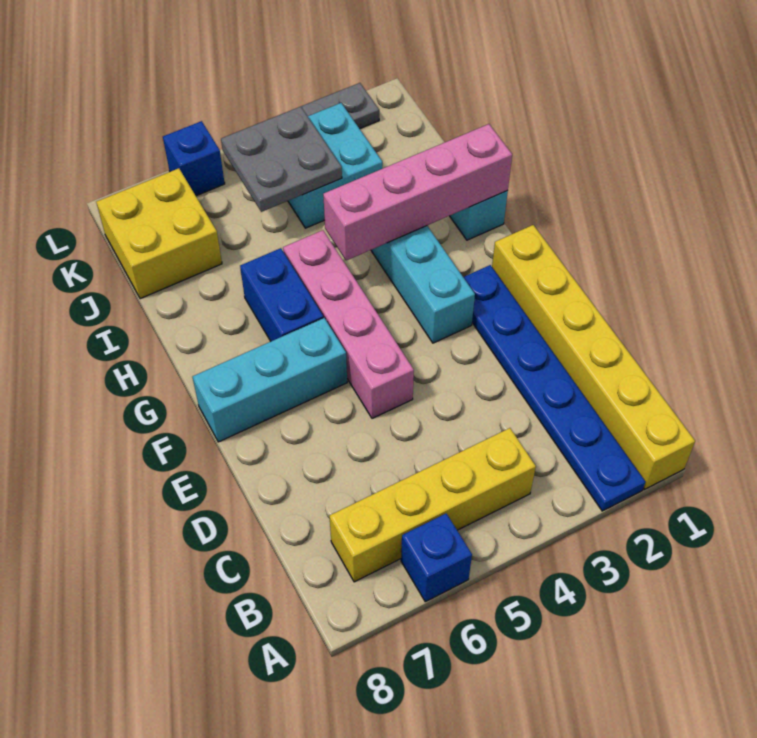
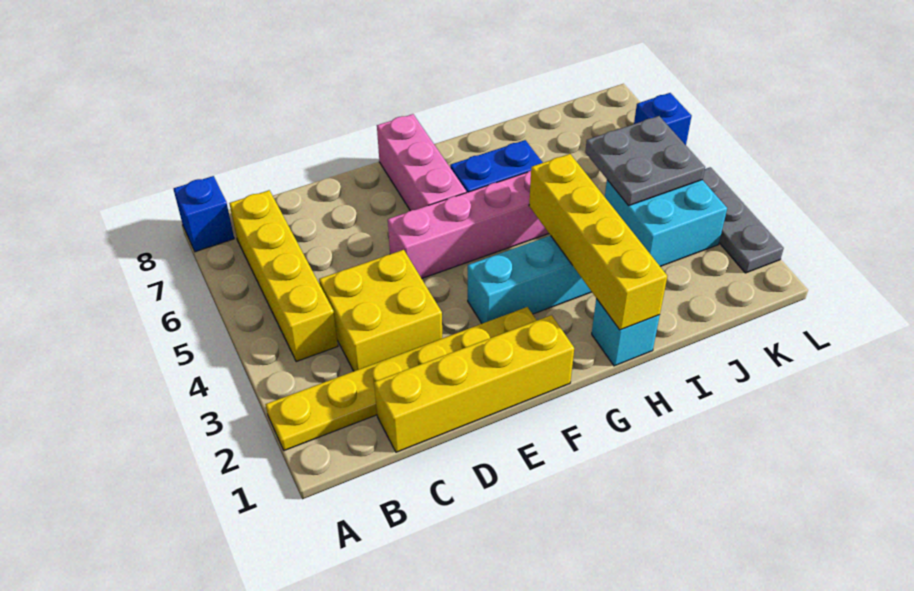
yellow 1x6 brick [492,225,695,489] -> yellow 1x4 brick [374,315,574,452]
blue 1x6 plate [463,265,645,511] -> yellow 1x6 plate [265,307,537,451]
blue 1x1 brick [401,514,472,602] -> blue 1x1 brick moved to [174,176,234,252]
cyan 1x3 brick [193,318,347,442] -> pink 1x3 brick [377,114,466,211]
pink 1x4 brick [323,124,512,261] -> yellow 1x4 brick [529,154,667,330]
yellow 2x2 brick [96,168,222,299] -> yellow 2x2 brick moved to [319,250,442,371]

